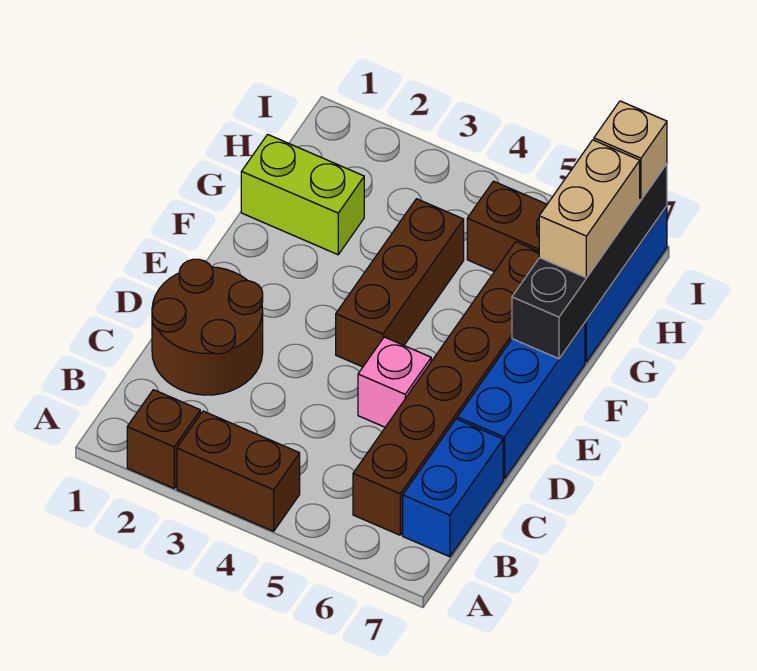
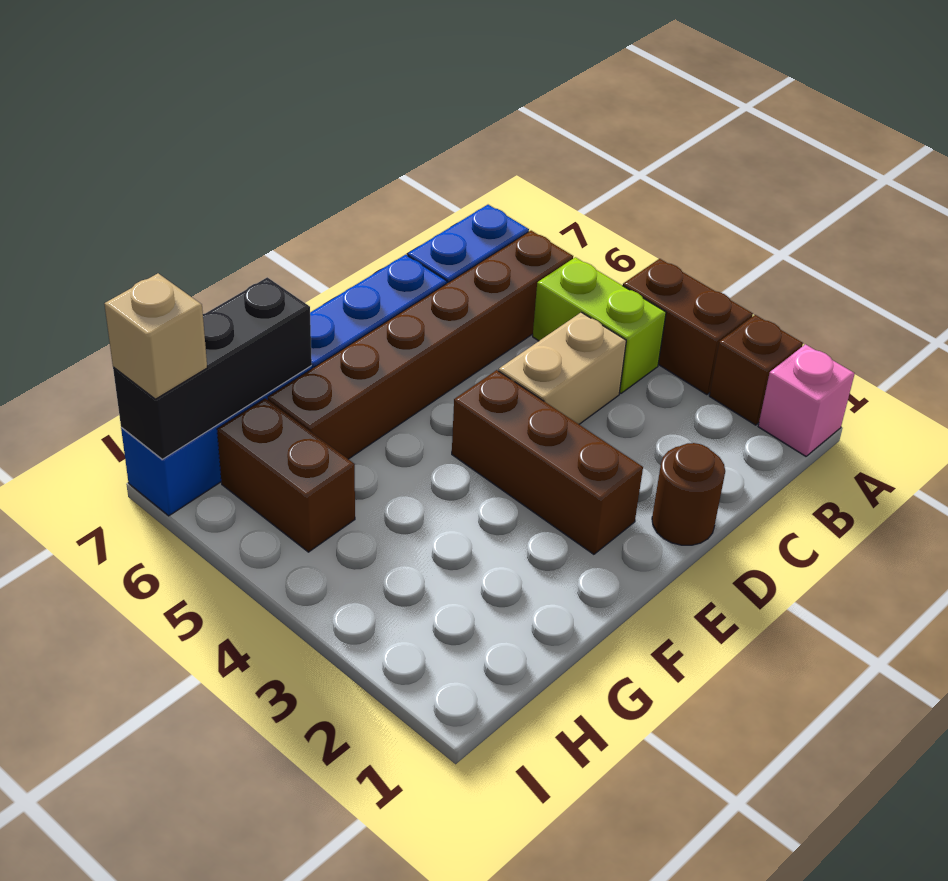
brown 2x2 round brick [152,259,263,395] -> brown 1x1 round brick [652,443,725,545]
pink 1x1 brick [358,337,431,427] -> pink 1x1 brick moved to [758,344,855,456]
brown 1x3 brick [336,199,464,367] -> brown 1x3 brick turned to [452,370,643,554]
black 1x4 brick [512,164,667,359] -> black 1x3 brick [113,277,312,459]
lime 1x2 brick [241,134,364,255] -> lime 1x2 brick moved to [533,257,666,393]
tan 1x2 brick [539,140,640,278] -> tan 1x2 brick moved to [499,312,626,424]

